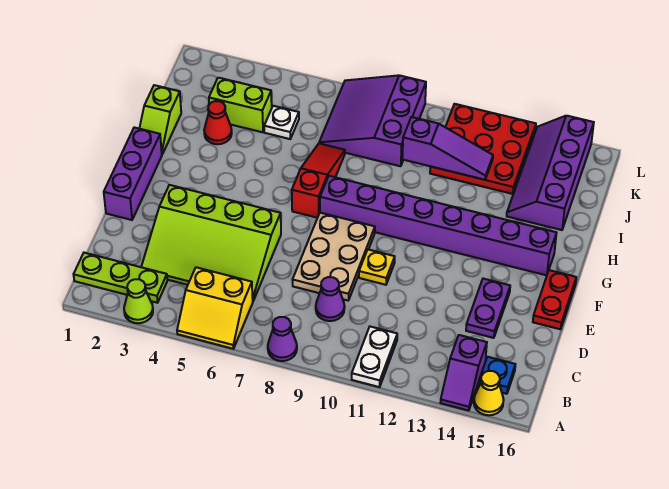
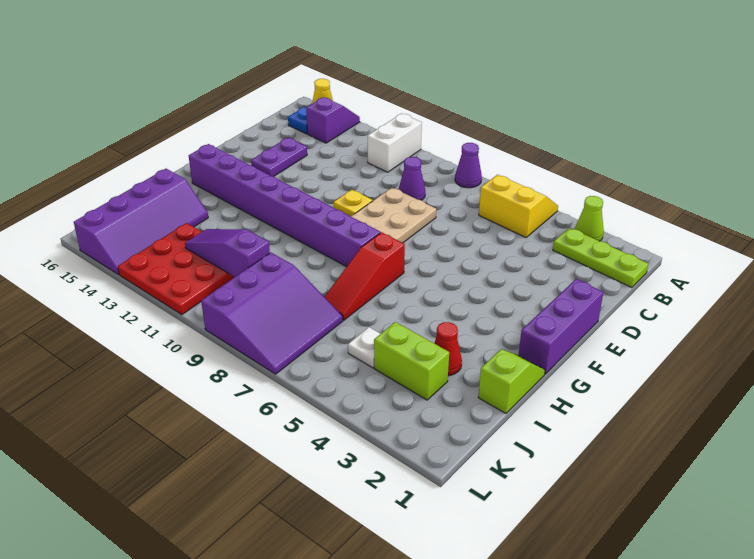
white 1x2 plate [352,327,397,387] -> white 1x2 brick [368,114,422,172]
lime 3x4 slope [141,185,281,301] -> none
red 1x2 plate [533,270,576,329] -> none

